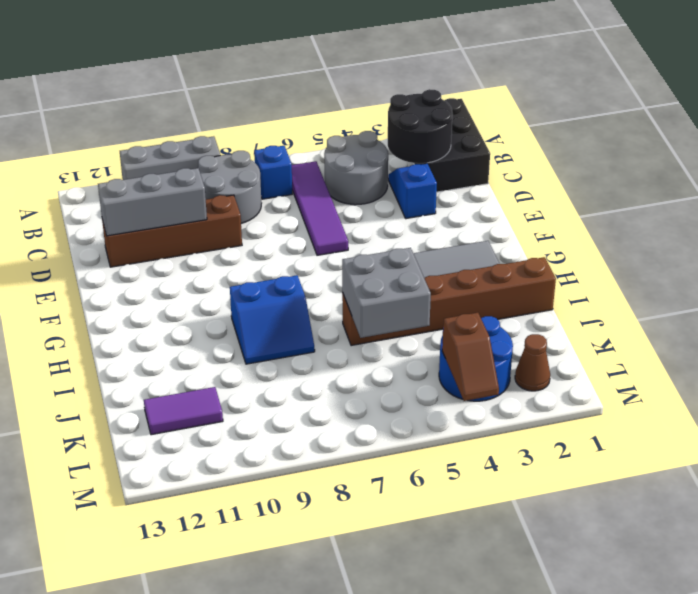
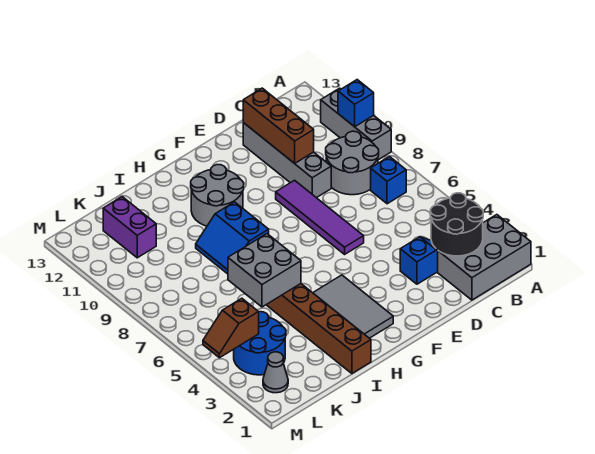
black 2x3 brick [414,98,490,192] -> grey 2x3 brick [438,215,531,300]
none -> blue 1x1 brick [338,80,374,127]
grey 2x2 round brick [324,131,388,205] -> grey 2x2 round brick moved to [191,165,244,226]
purple 1x4 tile [292,161,348,255] -> purple 1x4 tile turned to [276,180,364,254]
brown 1x4 brick [102,195,242,267] -> grey 1x4 brick [243,123,331,198]
grey 1x3 brick [98,168,207,236] -> brown 1x3 brick [243,88,314,163]
purple 1x2 tile [144,387,223,435] -> purple 1x2 brick [103,197,156,258]
brown 1x1 cone [515,334,550,391] -> grey 1x1 cone [263,352,288,393]

